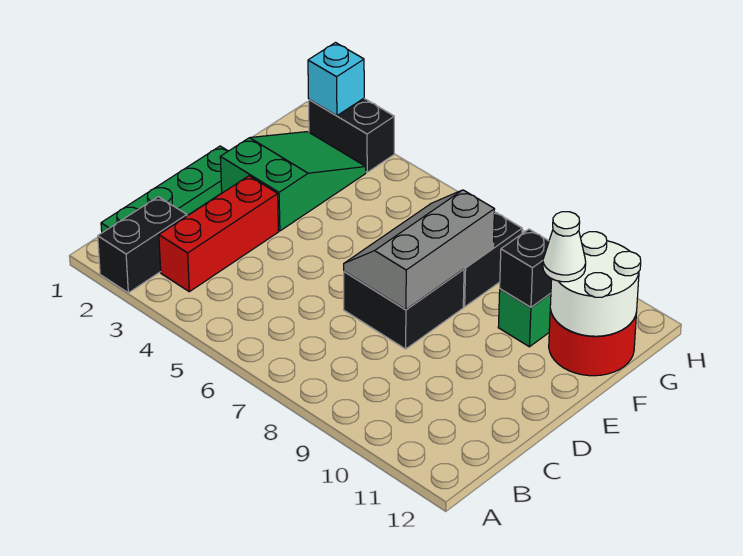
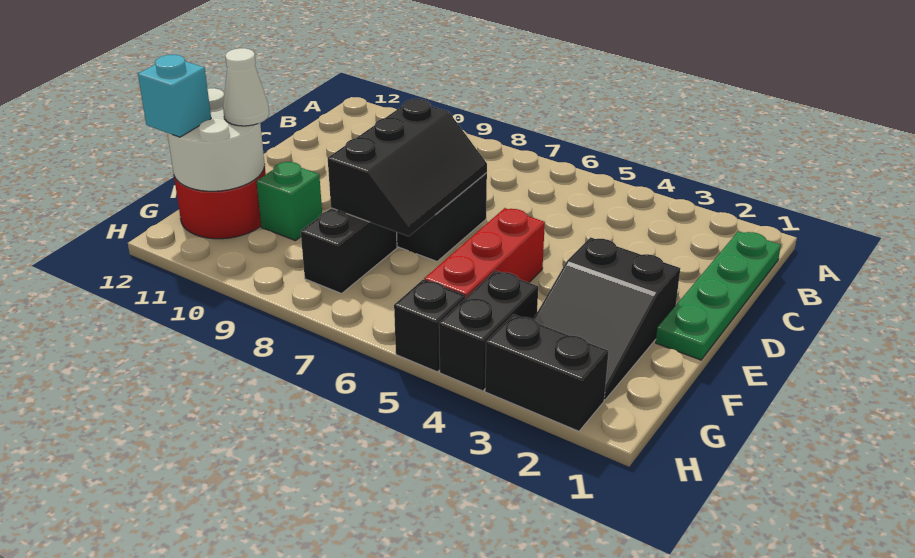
black 1x2 brick [98,197,187,293] -> black 1x2 brick moved to [439,271,538,391]
red 1x3 brick [159,176,279,292] -> red 1x3 brick moved to [424,208,545,298]
grey 2x3 slope [344,190,494,310] -> black 2x3 slope [328,99,487,236]
green 2x3 slope [220,132,366,231] -> black 2x3 slope [533,237,680,400]
black 1x1 brick [500,229,552,307] -> black 1x1 brick moved to [394,280,465,372]
cyan 1x1 brick [308,43,364,116] -> cyan 1x1 brick moved to [138,55,211,137]

